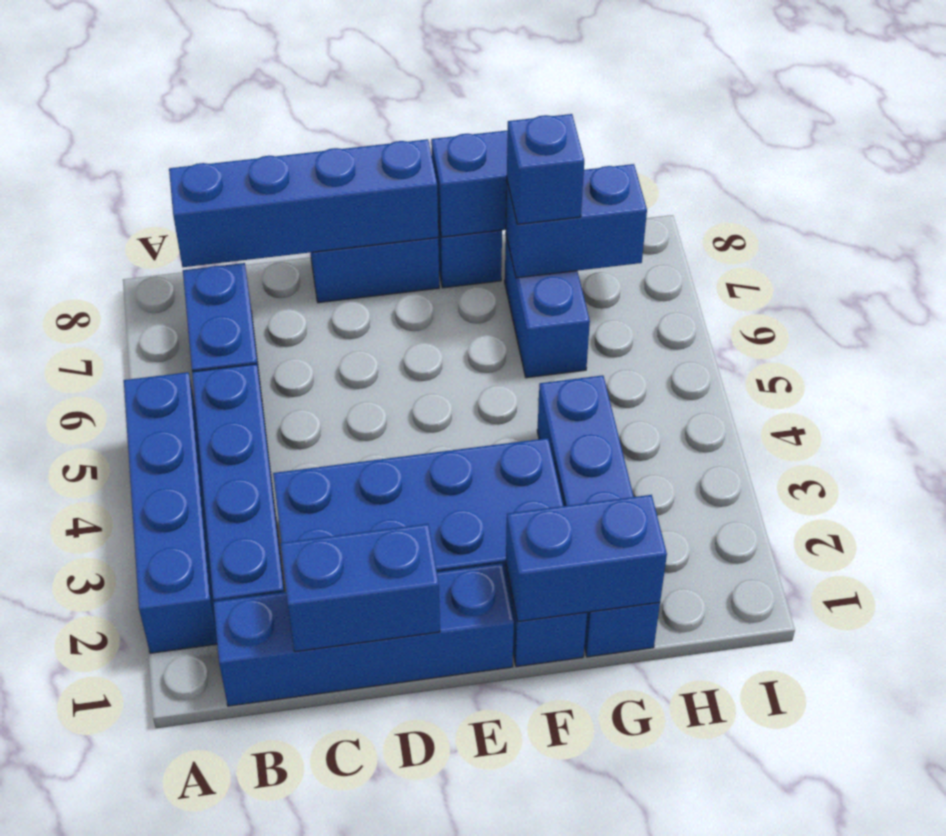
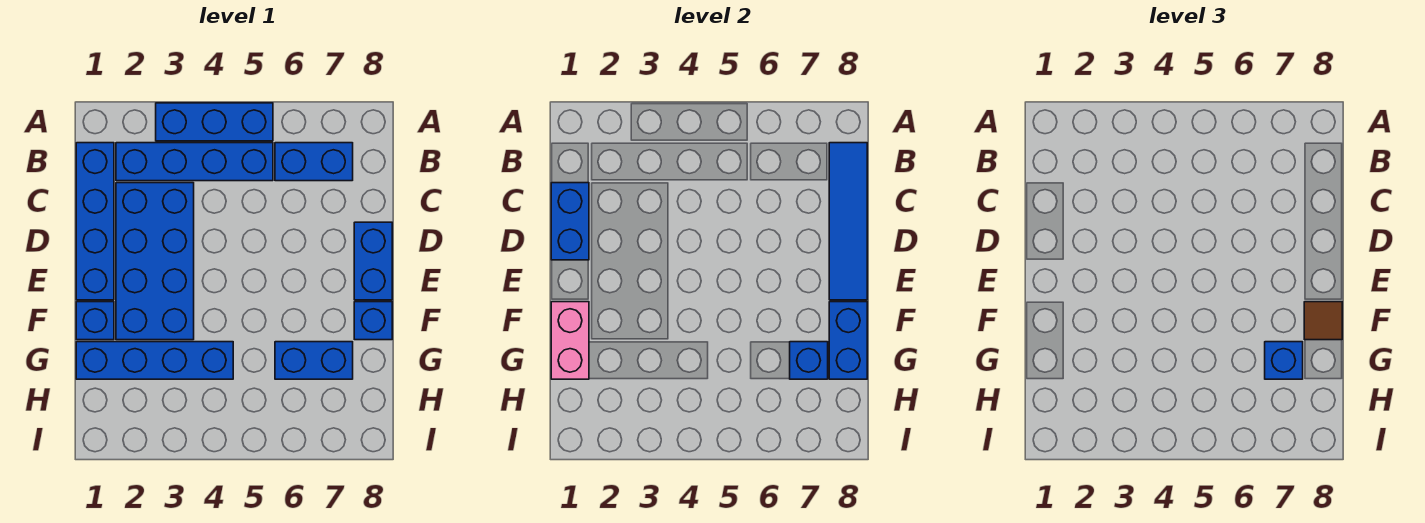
blue 1x4 brick [124,372,217,653] -> blue 1x3 brick [156,103,273,141]
blue 1x4 brick [169,139,438,267] -> blue 1x4 tile [829,143,867,300]
blue 1x2 brick [506,495,667,622] -> pink 1x2 brick [551,302,589,379]
none -> brown 1x1 tile [1304,302,1342,340]
blue 1x2 brick [506,164,647,278] -> blue 1x1 brick [790,342,828,379]

